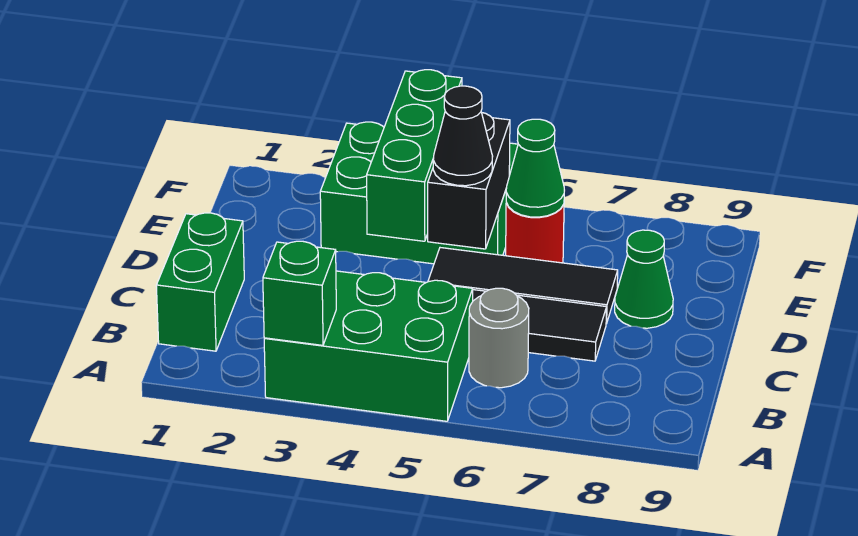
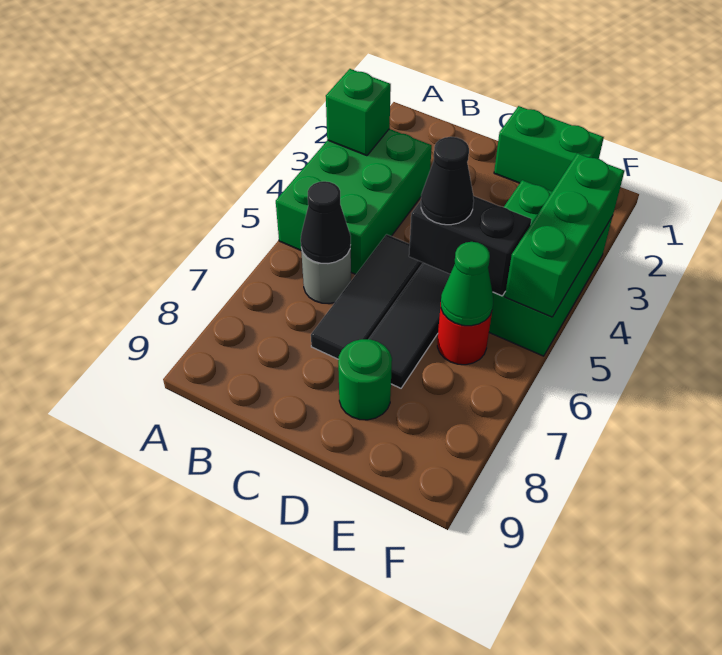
green 1x2 brick [156,213,244,351] -> green 1x2 brick moved to [494,106,604,191]
none -> black 1x1 cone [301,181,351,263]
green 1x3 brick [367,70,462,241] -> green 1x3 brick turned to [505,153,624,317]
green 1x1 cone [615,230,673,328] -> green 1x1 round brick [338,339,392,420]

